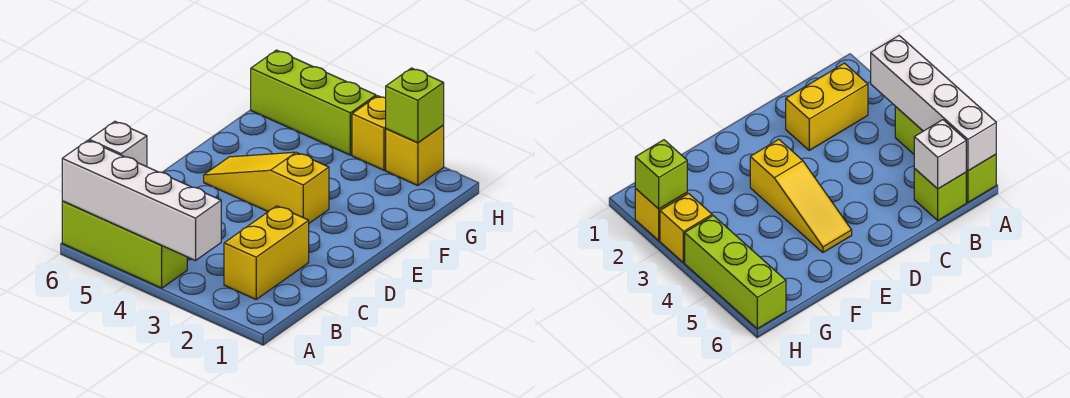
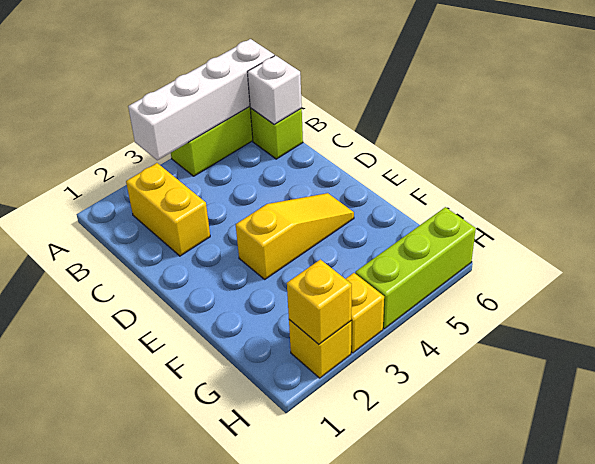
lime 1x1 brick [386,68,444,143] -> yellow 1x1 brick [287,259,352,344]

